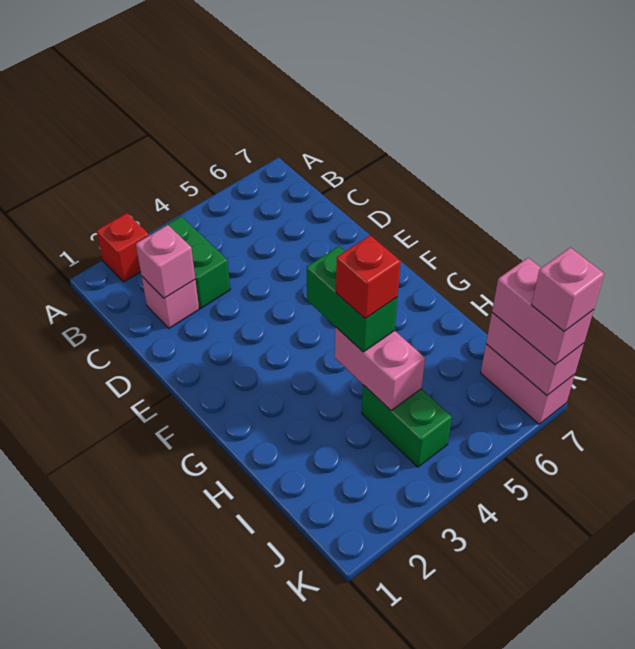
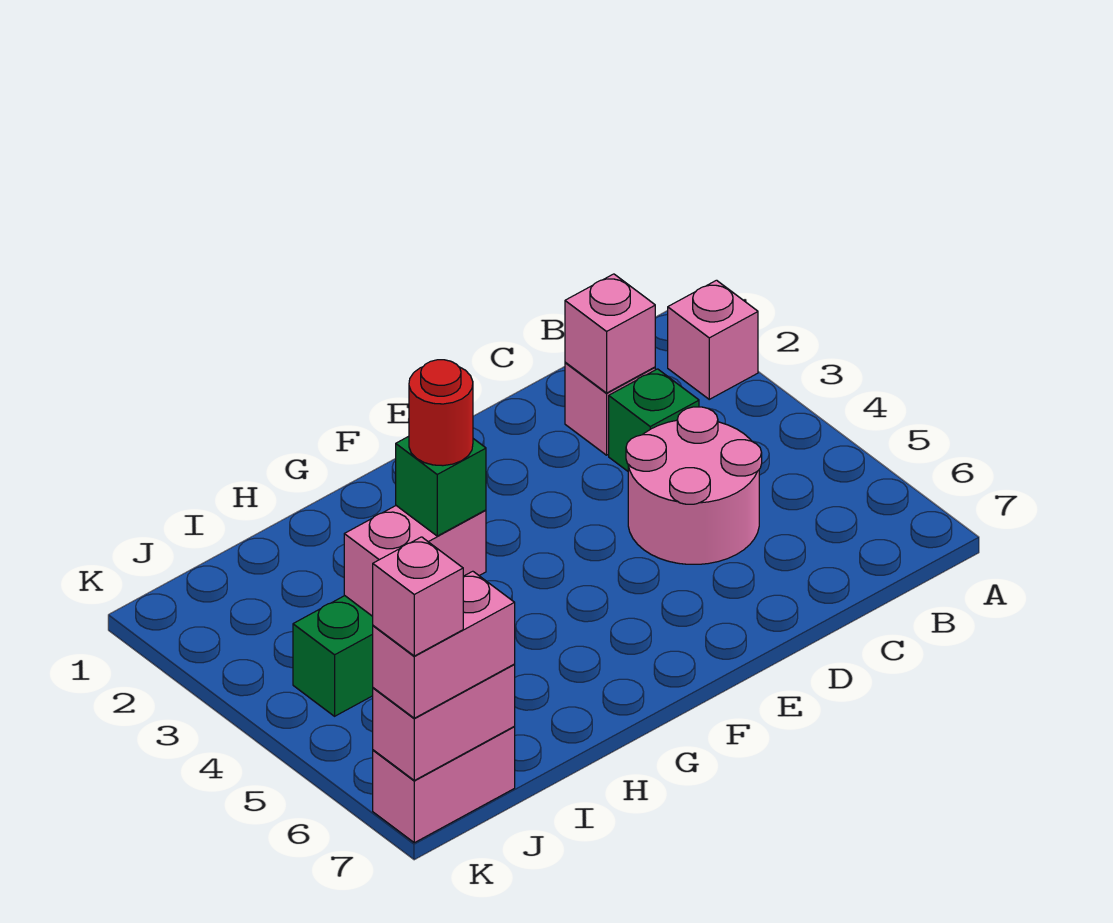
red 1x1 brick [96,213,149,282] -> pink 1x1 brick [668,280,758,399]
green 1x2 brick [152,216,230,308] -> green 1x1 brick [609,369,699,471]
none -> pink 2x2 round brick [626,407,762,564]
green 1x2 brick [307,246,398,352] -> green 1x1 brick [396,436,486,536]
red 1x1 brick [336,235,401,319] -> red 1x1 round brick [409,360,473,466]

